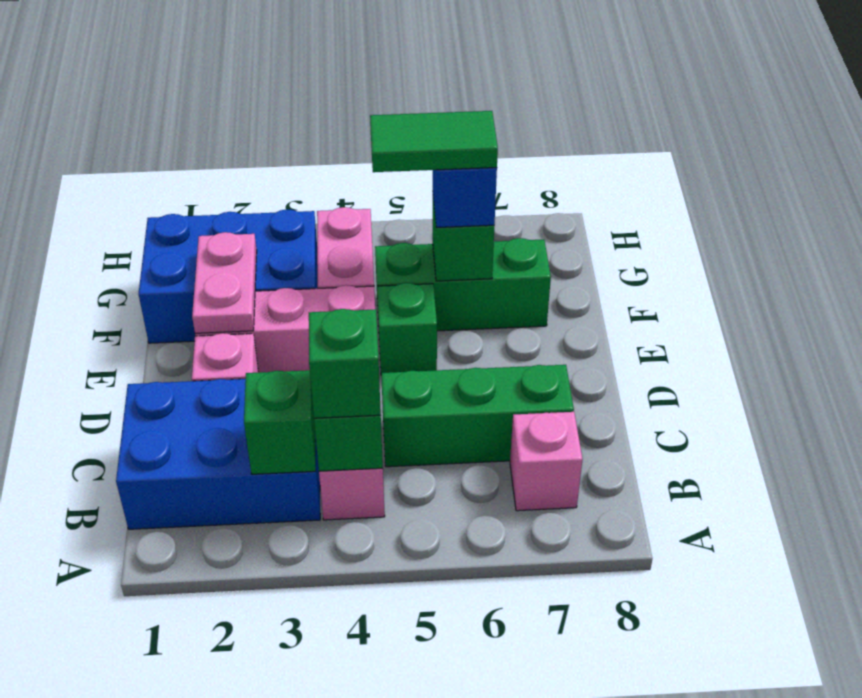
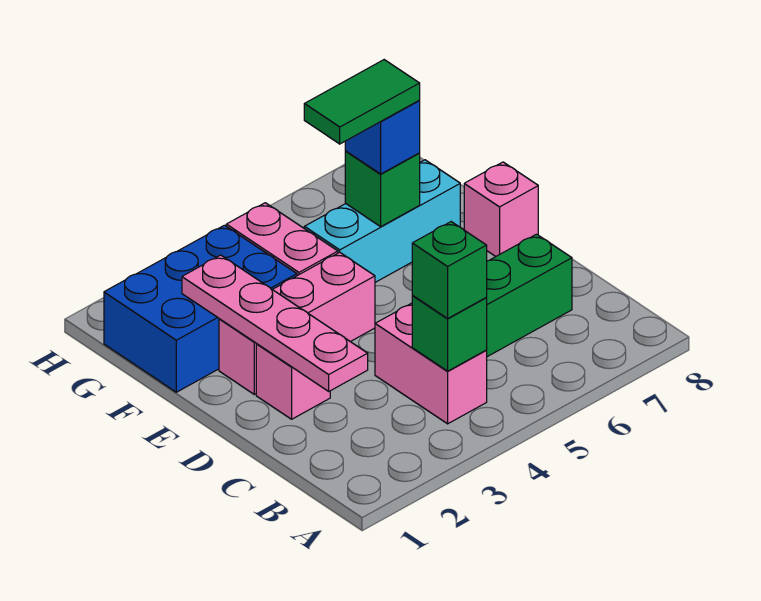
blue 2x3 brick [116,379,320,529] -> none
green 1x1 brick [244,370,316,474] -> none
pink 1x1 brick [510,412,583,511] -> pink 1x1 brick moved to [464,162,538,256]
pink 1x2 plate [192,232,257,333] -> pink 1x4 plate [182,255,368,391]
green 1x1 brick [377,283,437,373] -> none
green 1x3 brick [375,238,551,331] -> cyan 1x3 brick [304,160,460,282]

